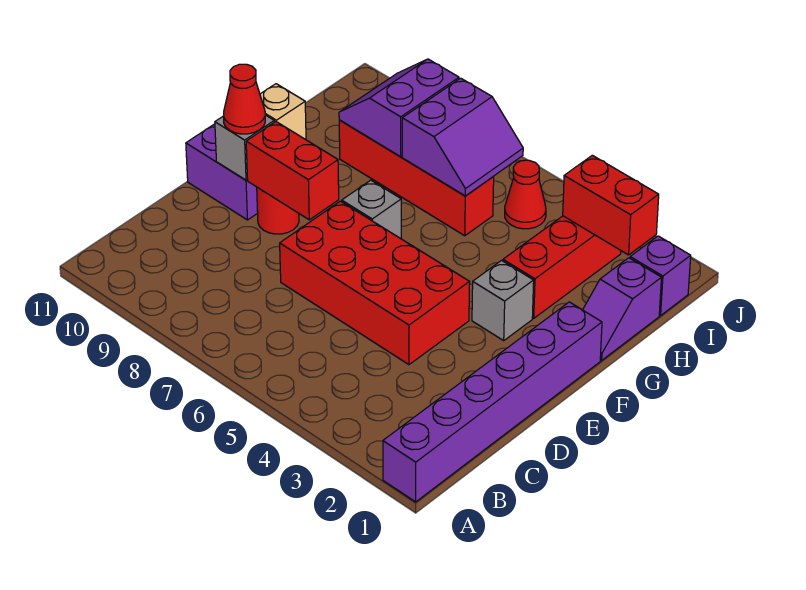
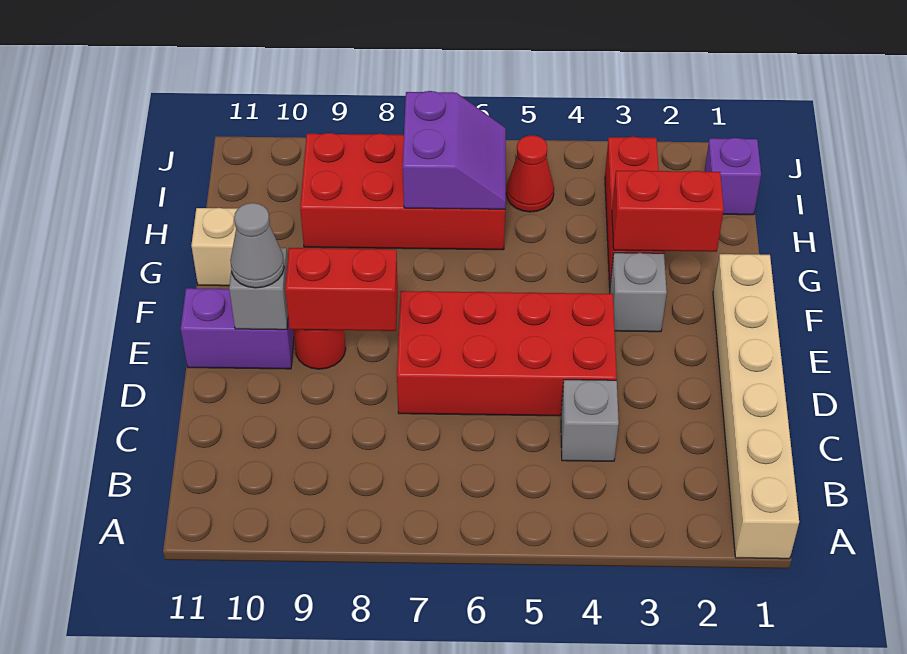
purple 1x6 brick [383,302,602,502] -> tan 1x6 brick [713,254,799,559]
red 1x1 cone [224,64,265,134] -> grey 1x1 cone [230,203,284,288]
grey 1x1 brick [342,180,401,239] -> grey 1x1 brick moved to [561,380,619,461]
purple 1x2 slope [583,258,661,360] -> none
red 1x4 brick [339,120,494,236] -> red 2x4 brick [300,133,505,250]
purple 2x2 slope [339,59,459,157] -> none
red 1x2 brick [563,155,659,255] -> red 1x2 brick moved to [612,170,724,252]

